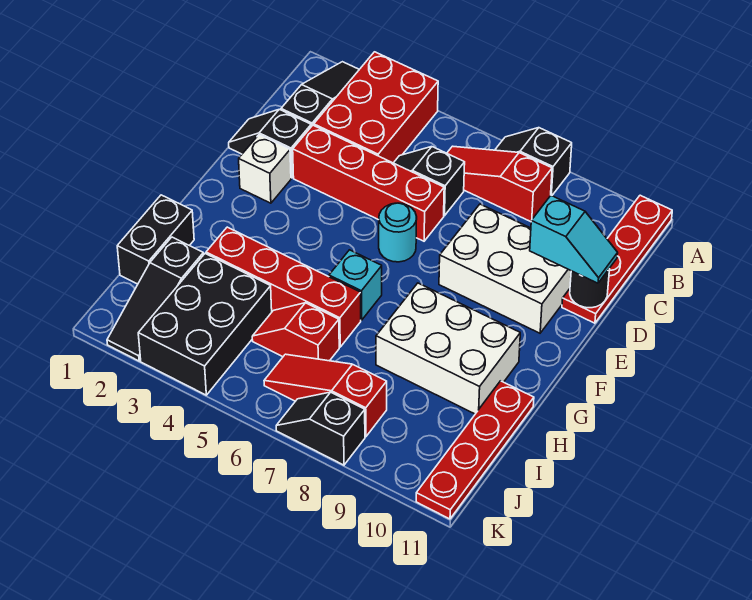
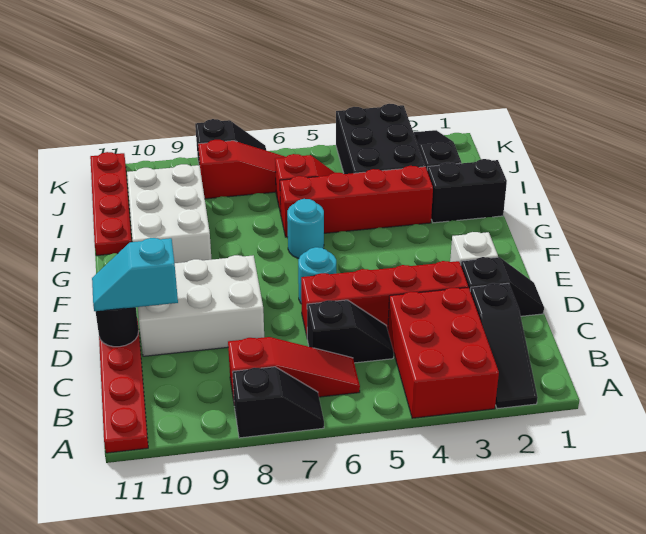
cyan 1x1 brick [329,250,382,320] -> cyan 1x1 round brick [287,199,324,258]
white 2x3 brick [376,283,520,414] -> white 2x3 brick turned to [127,164,212,263]
black 1x2 brick [117,195,194,284] -> black 1x2 brick turned to [427,159,507,223]

